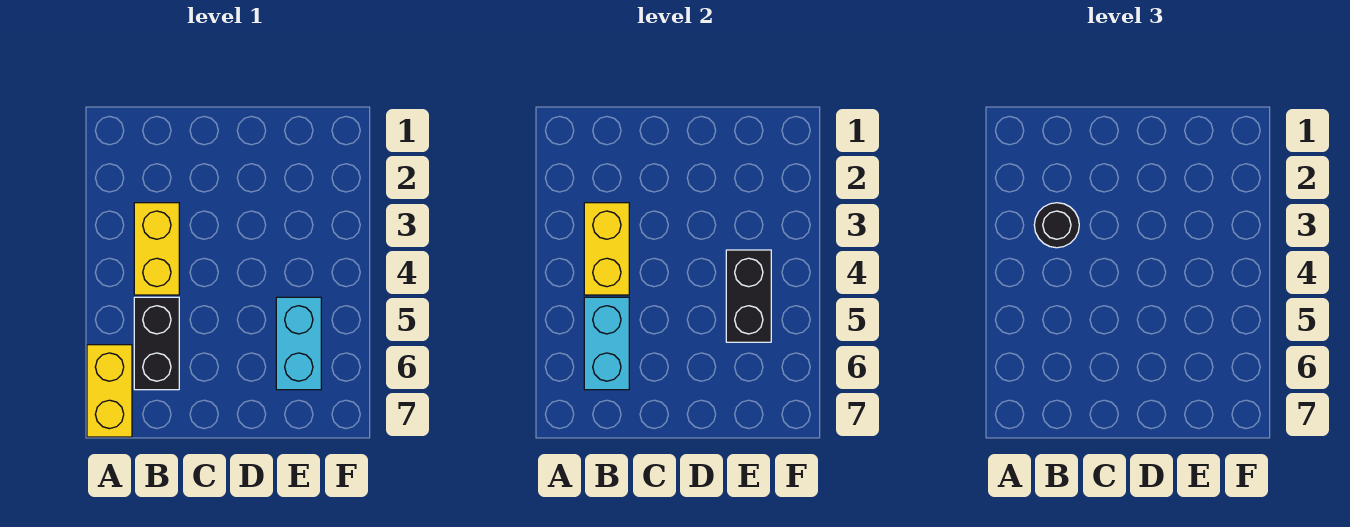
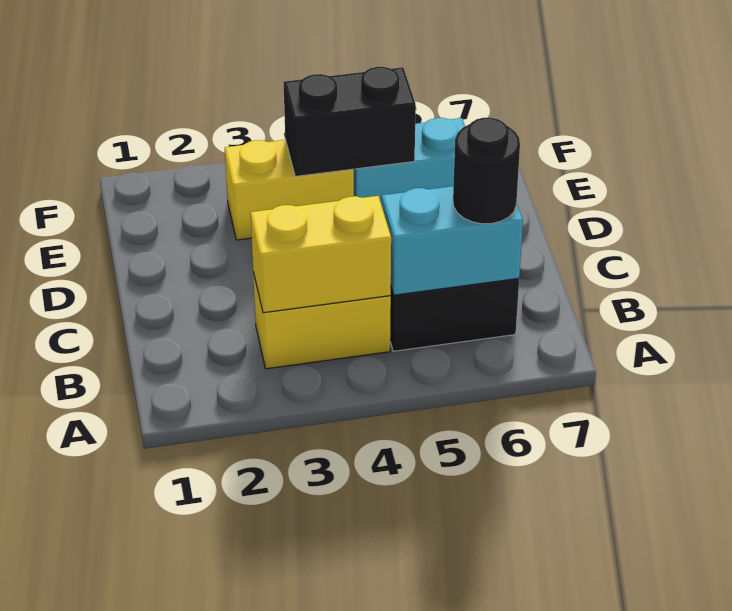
yellow 1x2 brick [87,345,132,437] -> yellow 1x2 brick moved to [225,140,354,240]
black 1x1 round brick [1034,203,1079,248] -> black 1x1 round brick moved to [453,118,520,224]

